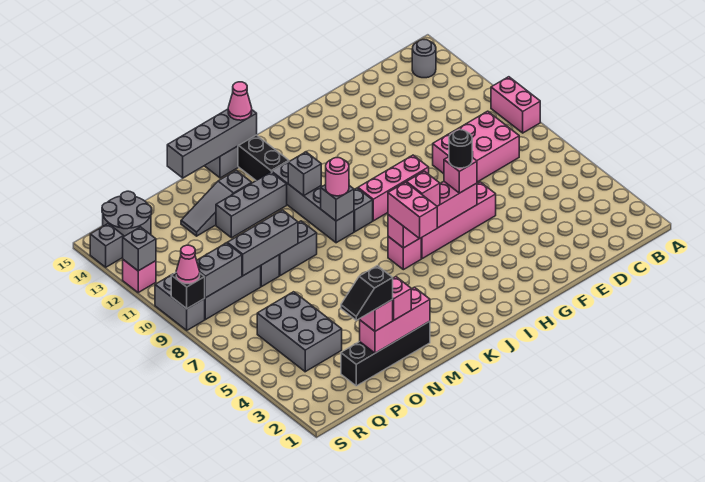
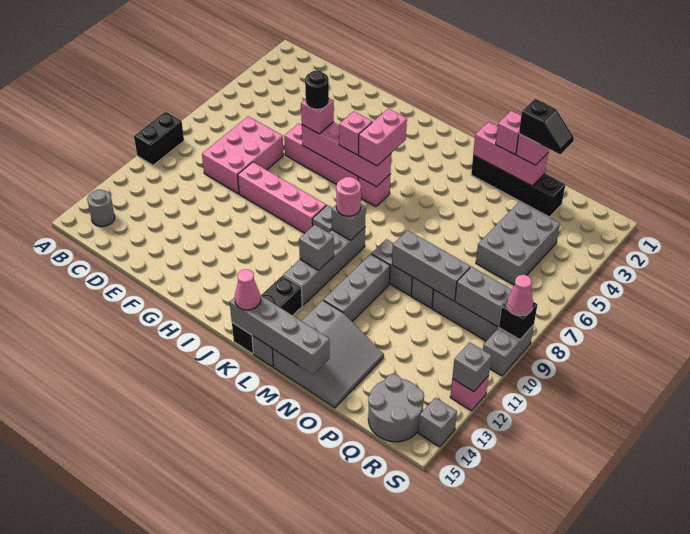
pink 1x2 brick [491,77,540,133] -> black 1x2 brick [134,112,184,165]
pink 2x3 brick [433,111,519,182] -> pink 2x3 brick turned to [202,116,284,194]
pink 1x3 brick [358,155,429,221] -> pink 1x4 brick [238,162,326,233]
grey 1x3 brick [216,172,287,238] -> grey 1x3 brick turned to [323,254,390,321]
grey 1x3 slope [181,170,251,236] -> grey 3x3 slope [272,300,384,408]

